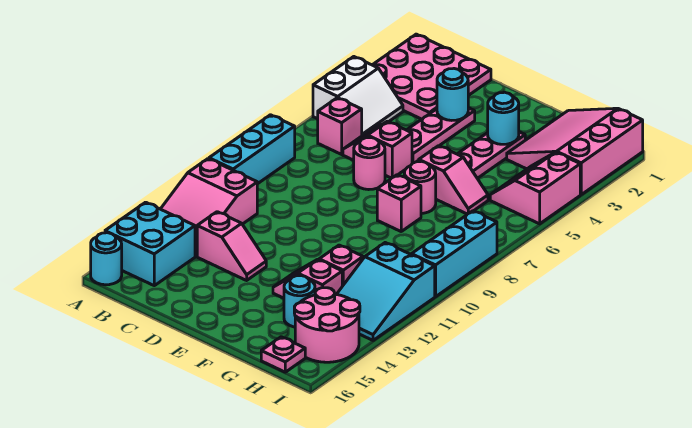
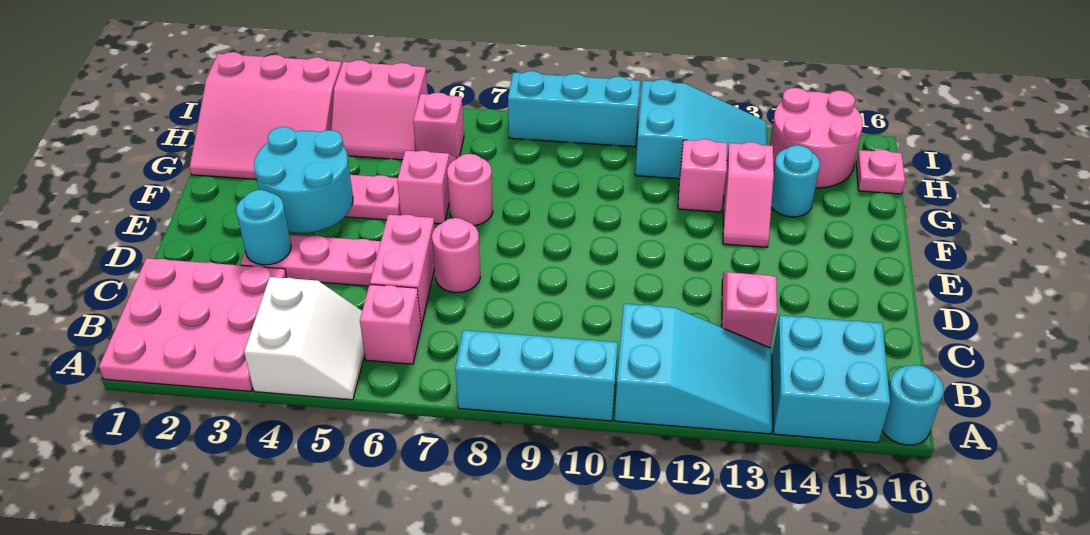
white 2x2 slope [313,57,403,136] -> white 2x2 slope turned to [244,277,365,400]
pink 2x3 slope [161,159,257,256] -> cyan 2x3 slope [615,304,772,434]
pink 1x2 slope [343,121,412,178] -> pink 1x2 brick [370,215,435,326]
cyan 1x1 round brick [488,92,519,144] -> cyan 2x2 round brick [254,127,353,233]
pink 1x1 brick [377,175,421,231] -> pink 1x1 brick moved to [413,93,464,158]

